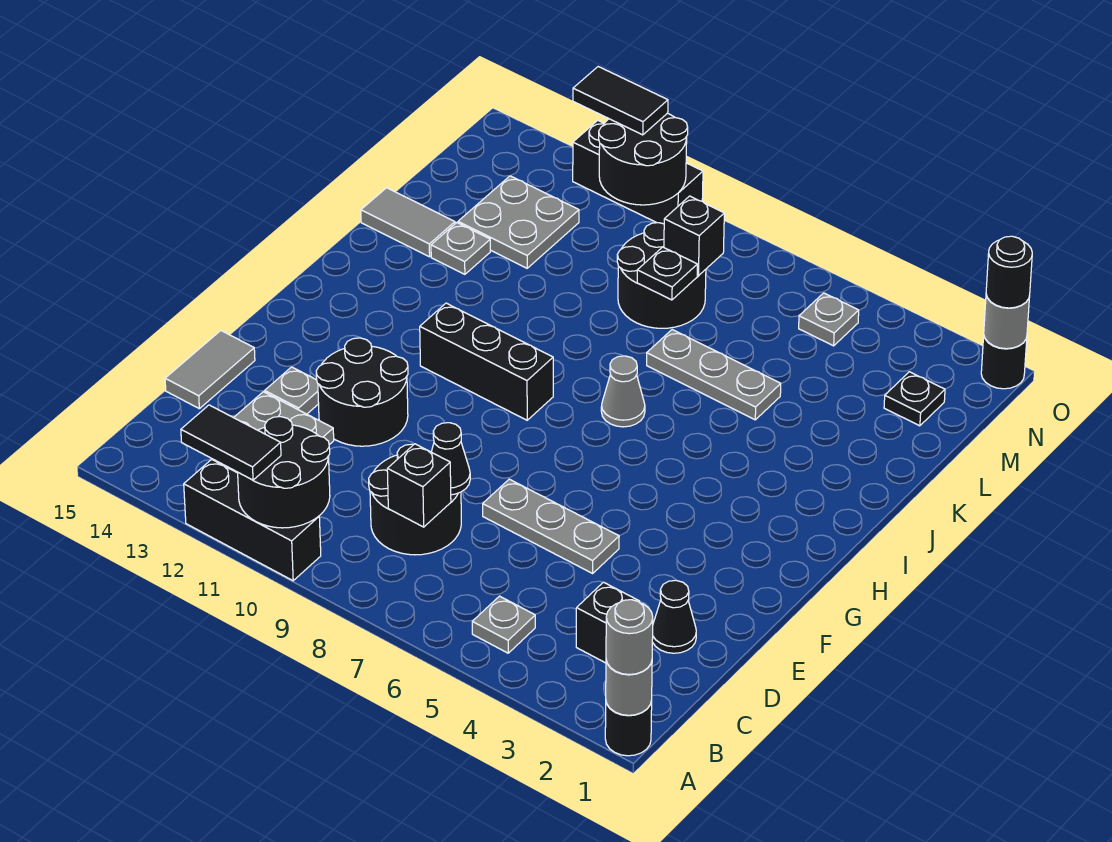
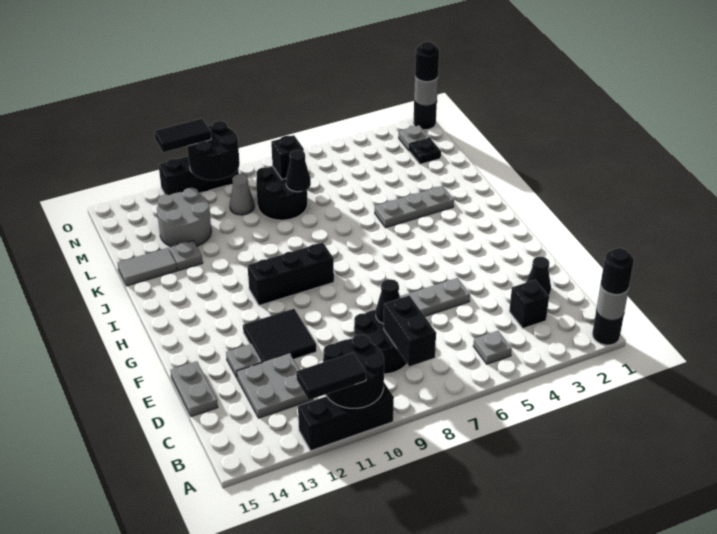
grey 1x1 round brick [606,600,653,675] -> black 1x1 round brick [601,248,634,295]
black 1x1 brick [387,444,451,527] -> black 1x2 brick [384,295,436,366]
grey 1x2 tile [165,331,255,409] -> grey 1x2 plate [170,361,218,417]
black 2x2 round brick [316,338,408,446] -> black 2x2 tile [243,309,317,363]
grey 1x1 cone [601,356,645,427] -> grey 1x1 cone moved to [230,174,254,215]
grey 1x3 plate [647,330,781,420] -> grey 1x3 plate moved to [375,186,454,228]
black 1x1 plate [637,247,697,300] -> black 1x1 cone [286,150,311,192]
grey 2x2 plate [458,176,579,268] -> grey 2x2 round brick [157,188,211,247]
grey 1x1 plate [799,293,859,346] -> grey 1x1 plate moved to [399,125,430,151]

